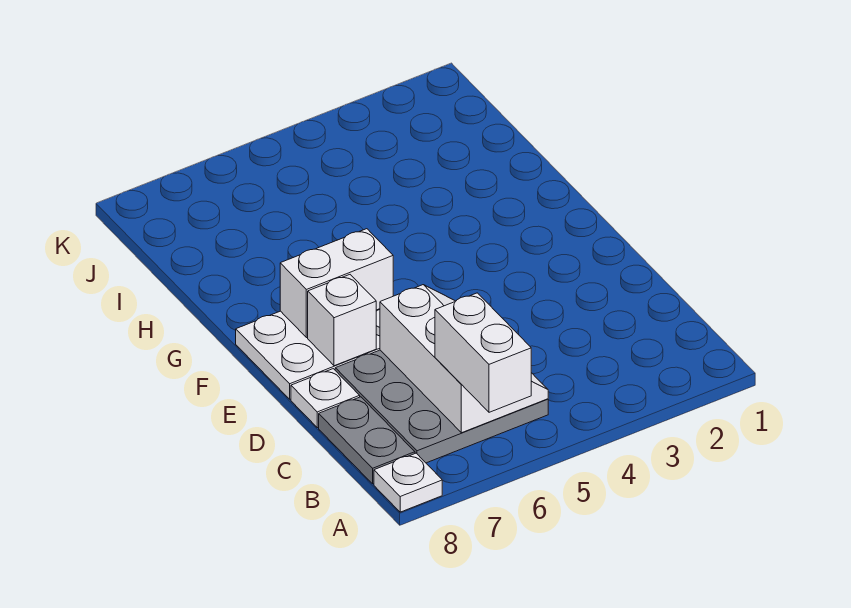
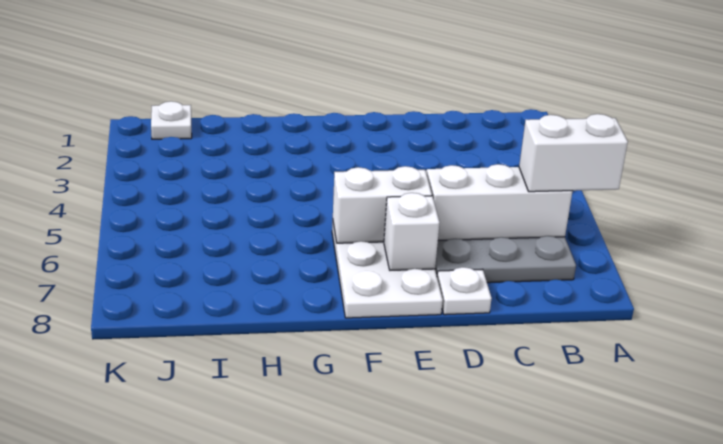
white 1x1 plate [374,453,442,512] -> white 1x1 plate moved to [151,101,192,139]
grey 1x2 plate [319,397,415,484] -> none
white 1x2 brick [280,229,393,338] -> white 1x2 brick turned to [333,166,432,243]

